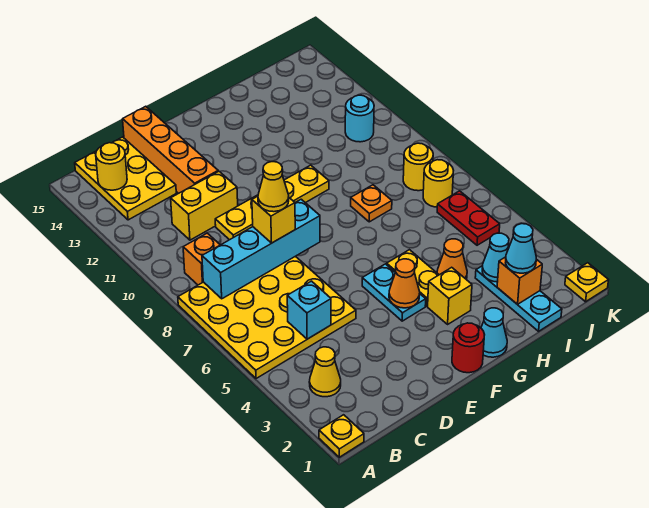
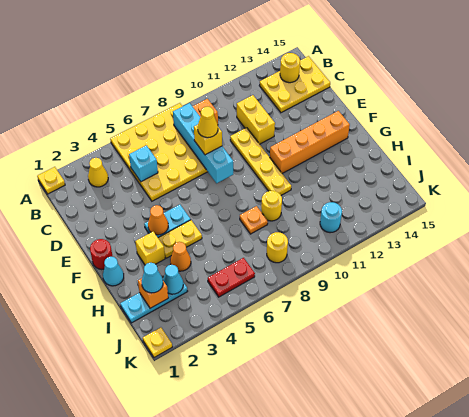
orange 1x4 brick [123,106,218,194] -> orange 1x4 brick moved to [270,111,350,173]
yellow 1x1 round brick [423,160,454,207] -> yellow 1x1 round brick moved to [261,191,282,221]

